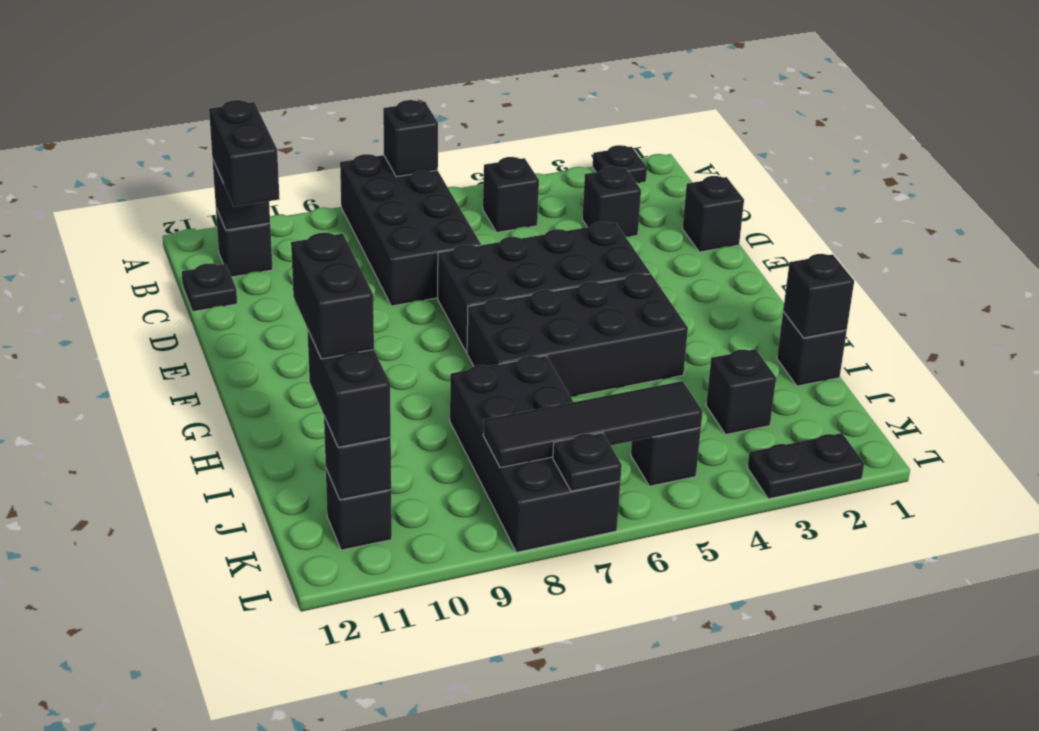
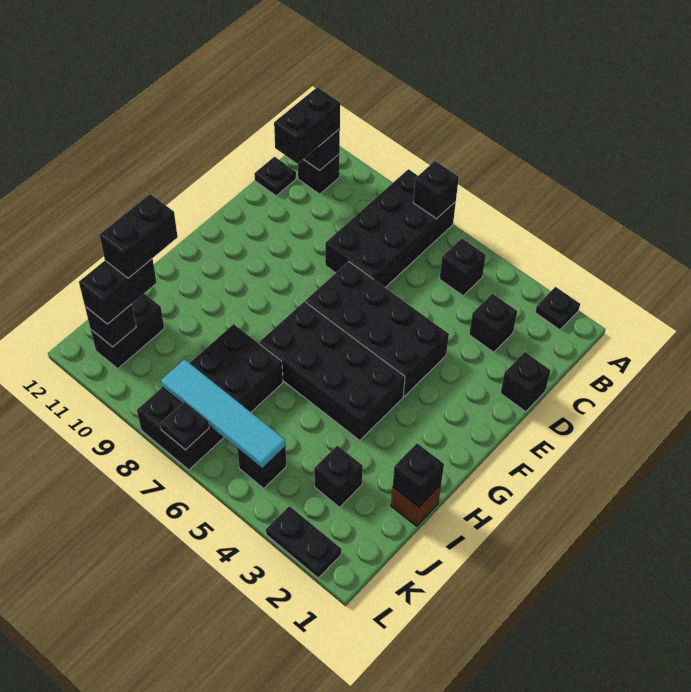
black 1x1 brick [777,312,847,386] -> brown 1x1 brick [391,485,441,526]
black 1x4 tile [483,381,703,468] -> cyan 1x4 tile [161,359,285,468]
black 1x1 brick [326,469,392,550] -> black 1x2 brick [91,294,164,368]

